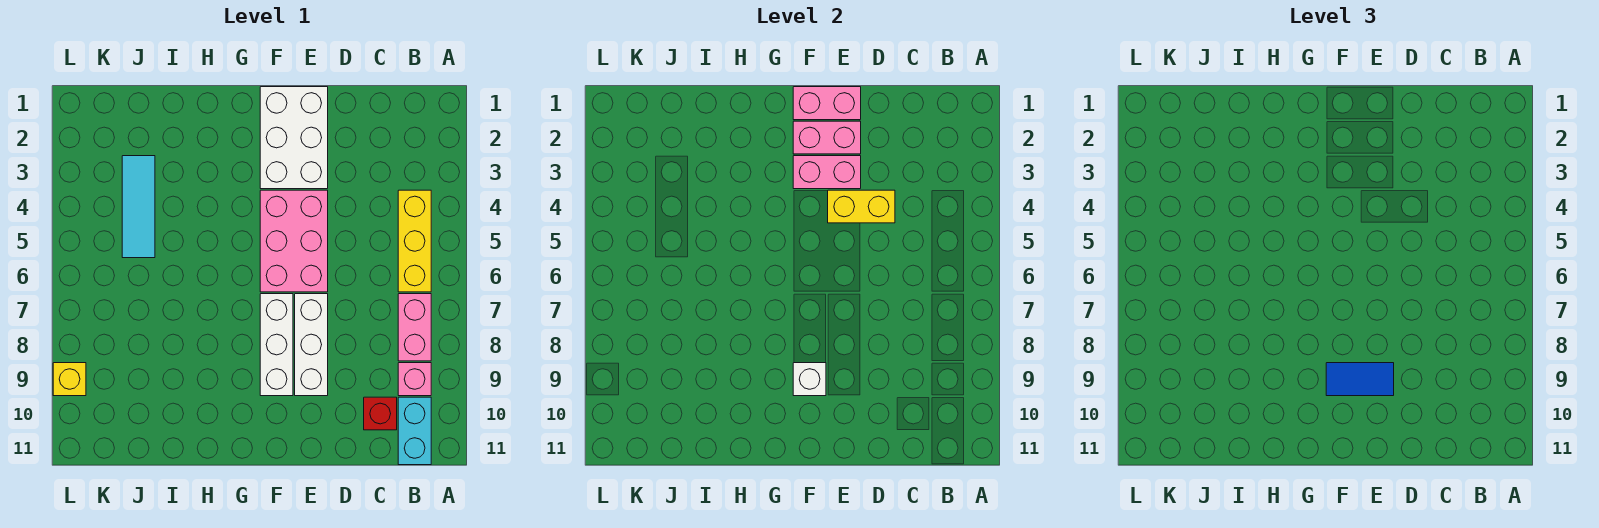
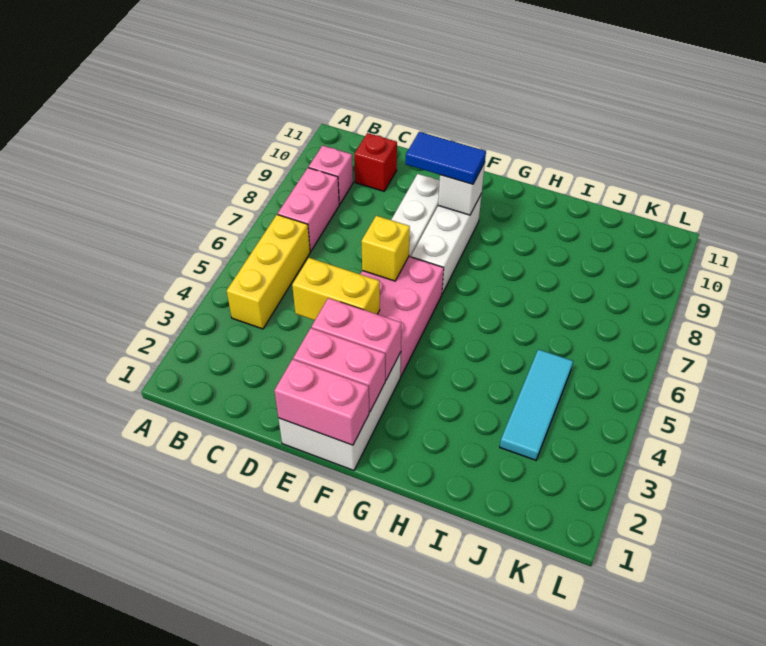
cyan 1x2 brick [398,397,431,465] -> none
yellow 1x1 brick [53,363,86,396] -> yellow 1x1 brick moved to [361,216,410,281]

